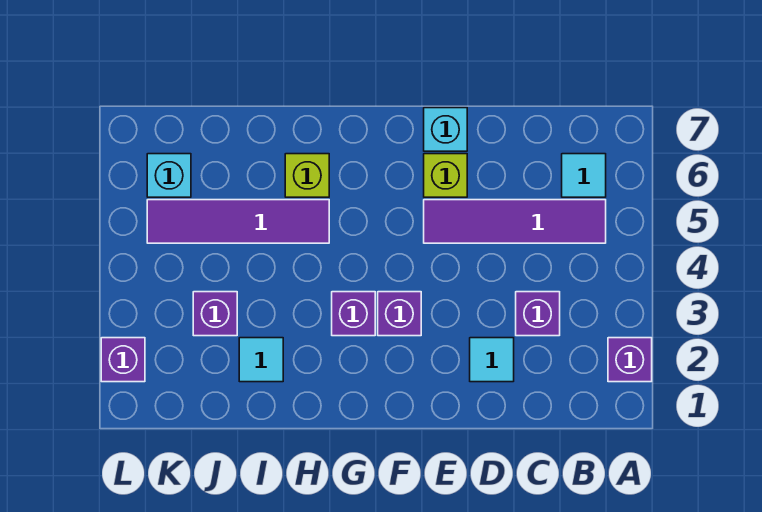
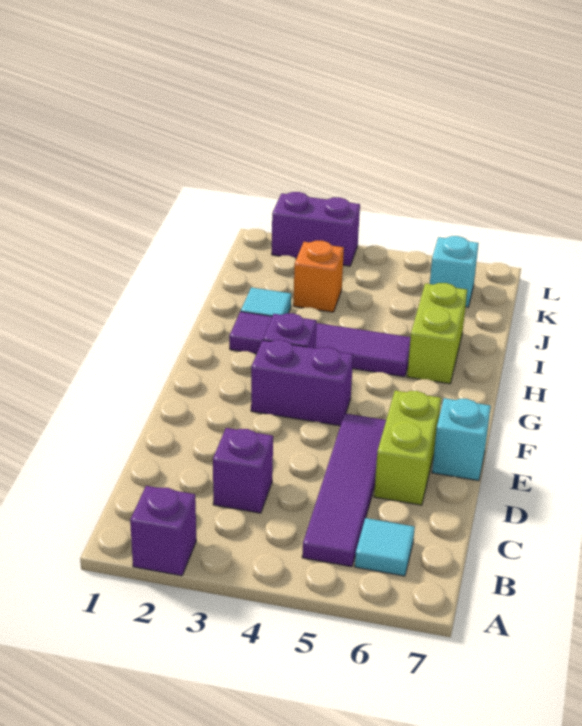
cyan 1x1 tile [470,338,514,382] -> none
lime 1x1 brick [424,154,467,197] -> lime 1x2 brick [374,391,441,505]
purple 1x1 brick [378,292,421,336] -> purple 1x2 brick [251,340,353,426]
purple 1x4 tile [147,200,329,243] -> purple 1x4 tile turned to [229,312,411,377]
lime 1x1 brick [285,154,329,197] -> lime 1x2 brick [407,283,467,384]
purple 1x1 brick [193,292,237,336] -> orange 1x1 brick [293,241,344,312]
purple 1x1 brick [101,338,145,382] -> purple 1x2 brick [272,192,360,266]

